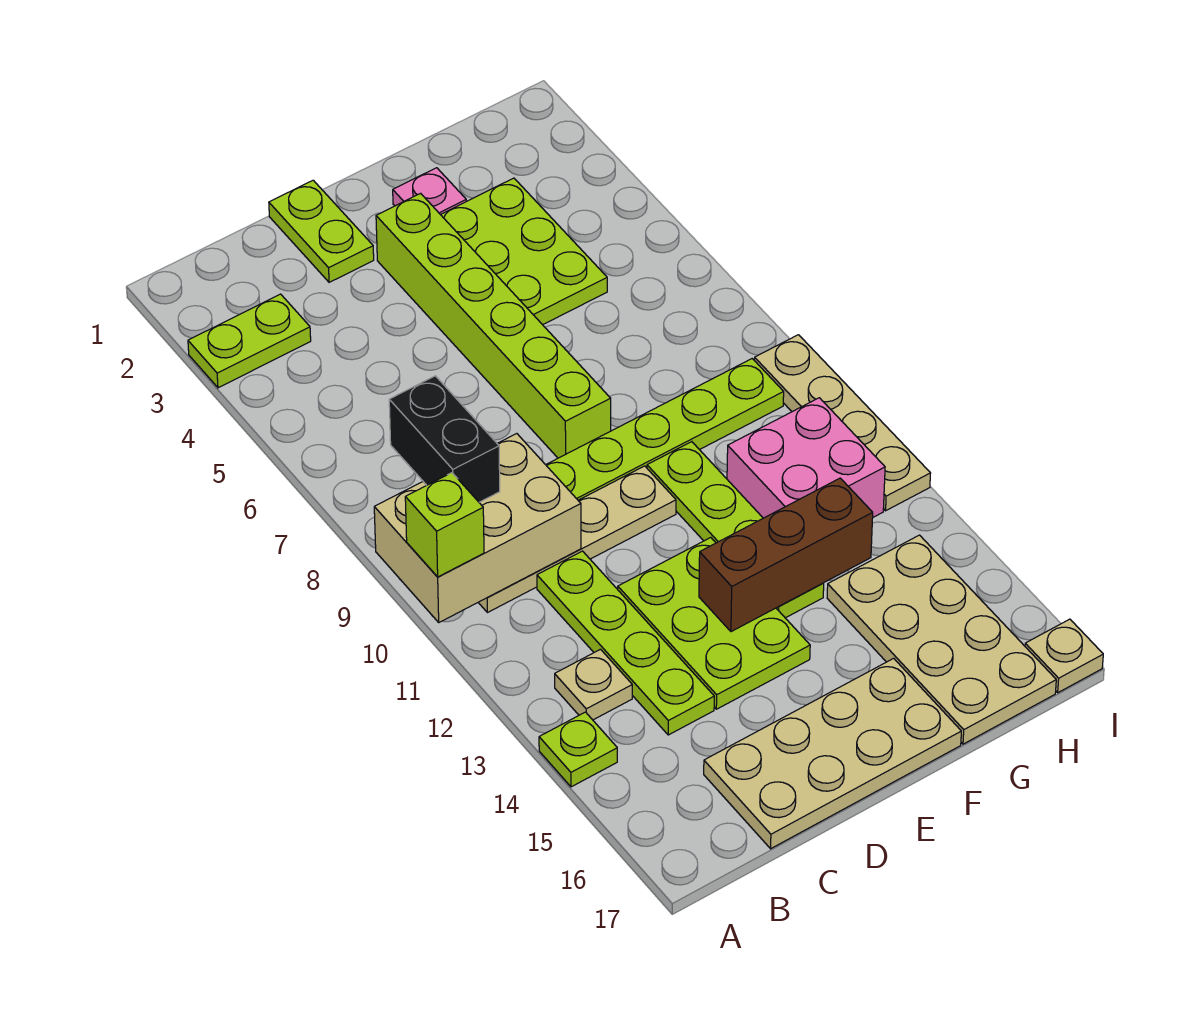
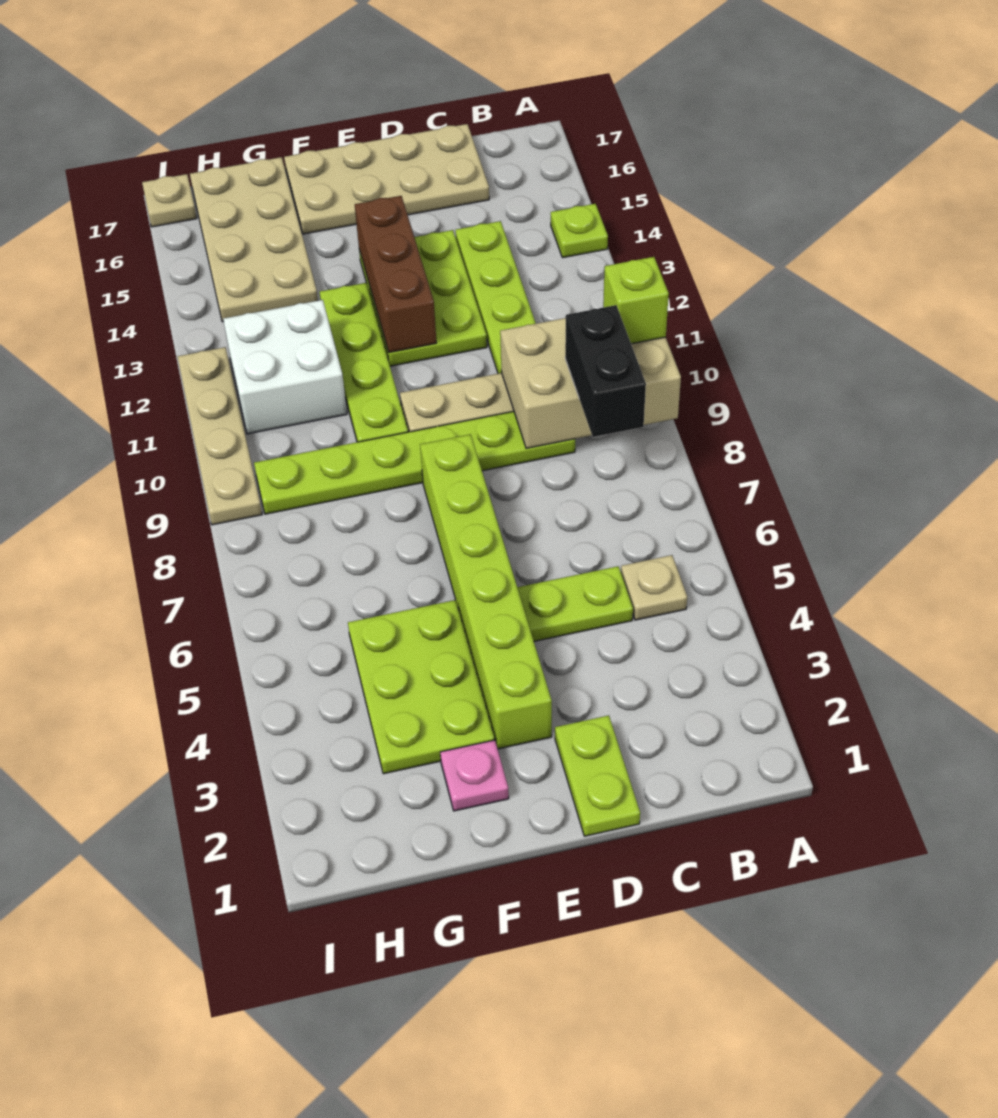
lime 1x2 plate [188,294,311,388] -> lime 1x2 plate moved to [517,566,633,641]
tan 1x1 plate [555,649,632,720] -> tan 1x1 plate moved to [621,555,687,620]
brown 1x3 brick [699,478,873,632] -> brown 1x3 brick turned to [355,196,436,352]
pink 2x2 brick [727,398,885,518] -> white 2x2 brick [223,300,347,434]

